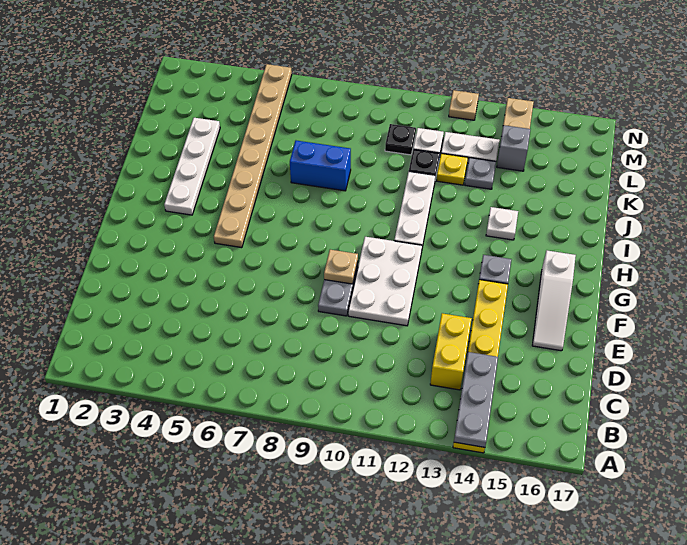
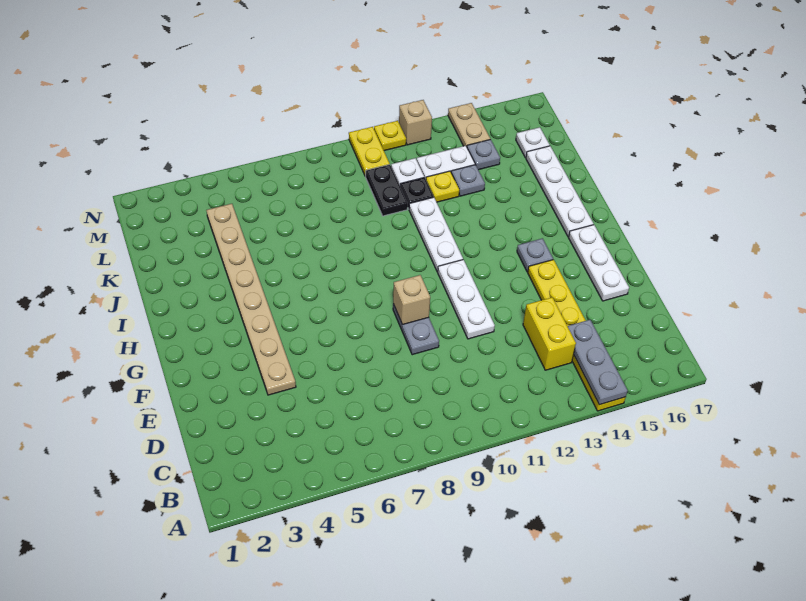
white 2x3 plate [348,237,422,326] -> white 1x3 plate [438,260,495,339]
white 1x3 slope [532,250,576,351] -> white 1x3 plate [569,225,629,301]
tan 1x1 plate [324,250,358,284] -> tan 1x1 brick [393,275,430,325]
tan 1x8 plate [214,64,292,248] -> tan 1x8 plate moved to [206,204,296,395]
white 1x4 plate [164,118,220,215] -> white 1x4 plate moved to [526,146,594,237]
white 1x1 plate [486,207,518,240] -> white 1x1 plate moved to [516,127,550,158]
blue 1x2 brick [290,141,351,191] -> none
black 1x1 plate [385,124,416,155] -> black 1x2 plate [366,165,408,216]
grey 1x1 brick [497,125,530,171] -> grey 1x1 plate [467,139,500,170]
none -> yellow 1x2 plate [349,127,390,176]
none -> yellow 1x1 plate [374,121,406,151]
tan 1x1 plate [449,90,479,120] -> tan 1x1 brick [399,100,432,145]

